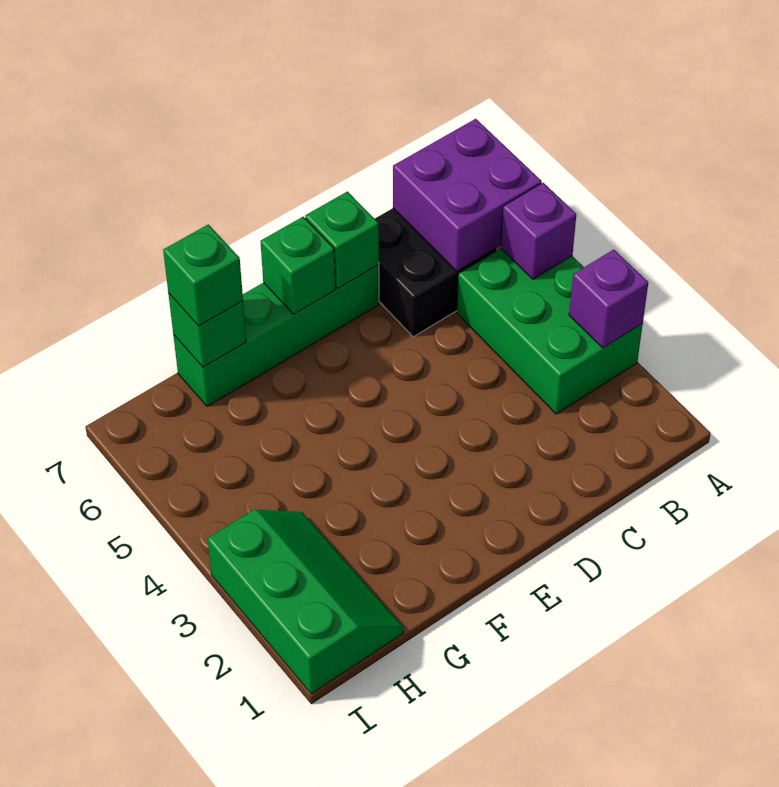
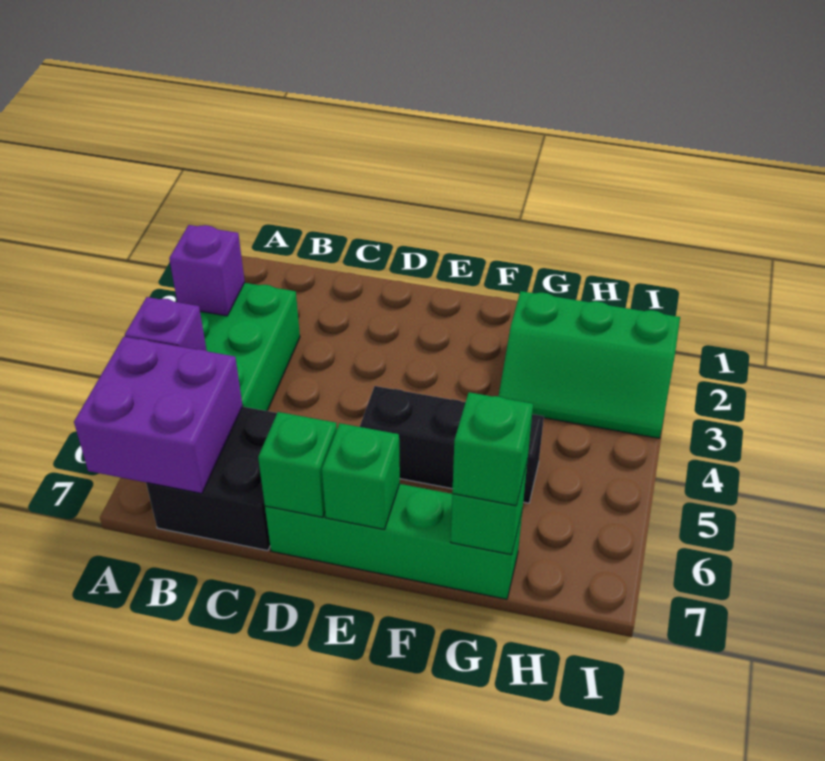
none -> black 1x3 brick [360,386,544,503]
green 2x3 slope [208,510,403,694] -> green 2x3 slope turned to [498,291,680,438]

